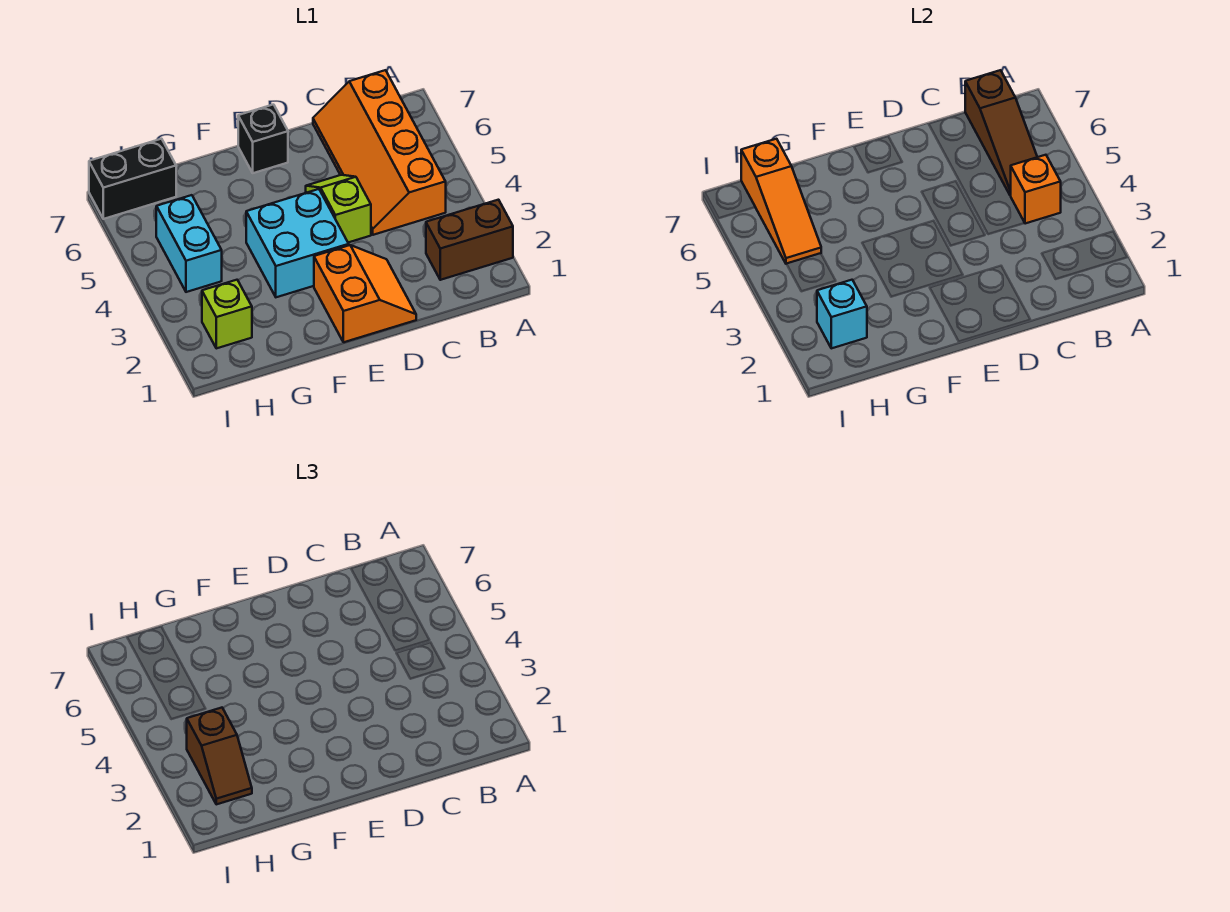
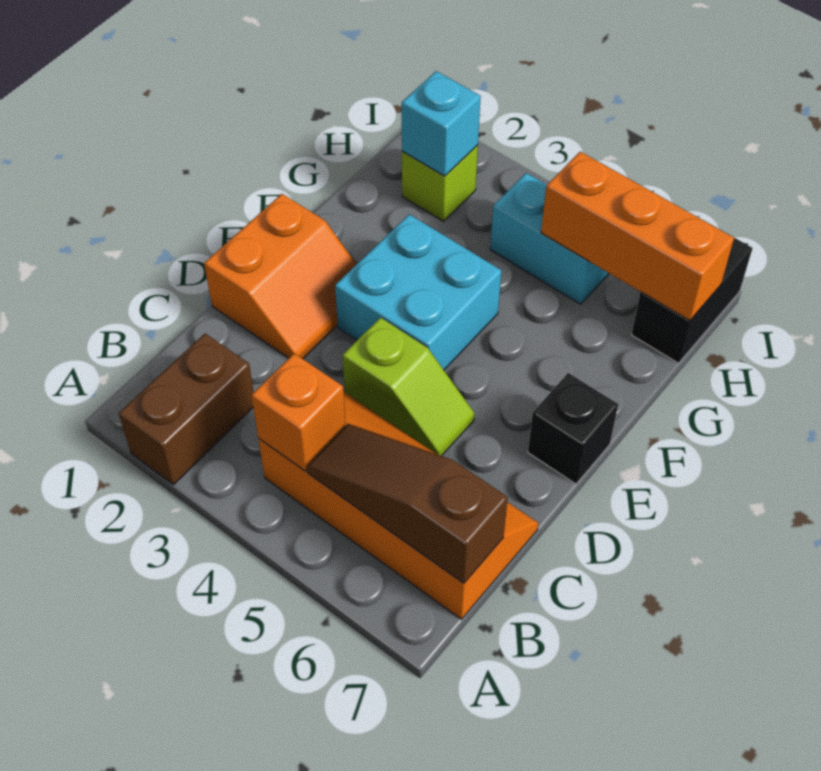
orange 2x2 slope [314,245,416,342] -> orange 2x2 slope turned to [204,194,357,359]
brown 1x2 slope [187,708,252,804] -> none
orange 1x3 slope [741,139,821,264] -> orange 1x3 brick [541,152,734,321]

